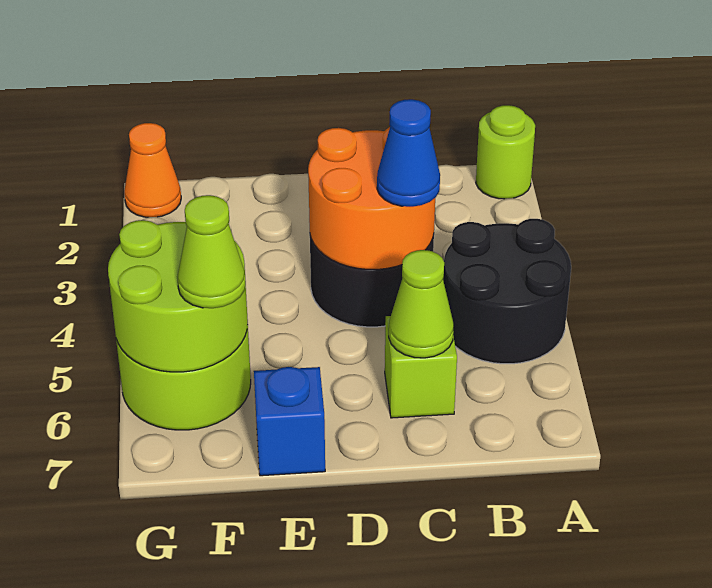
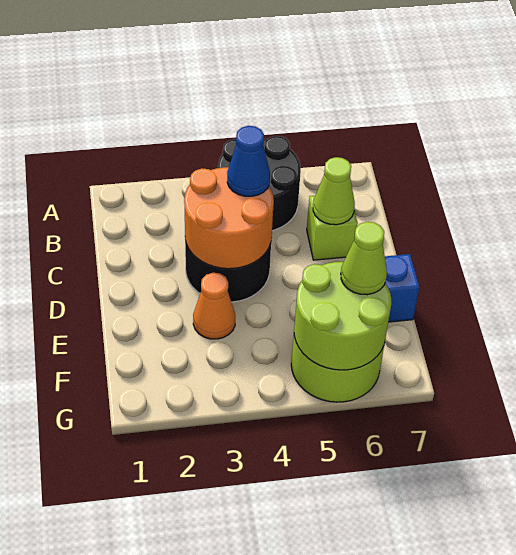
lime 1x1 round brick [476,105,535,199] -> none
orange 1x1 cone [124,123,181,217] -> orange 1x1 cone moved to [193,273,235,339]

